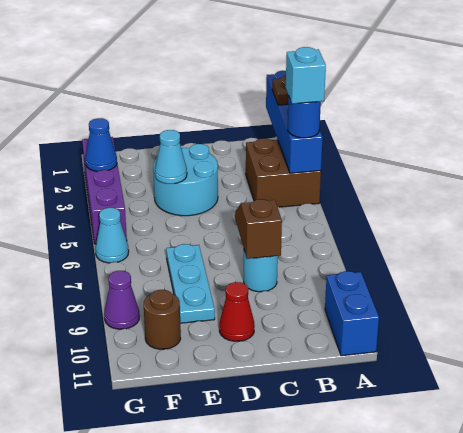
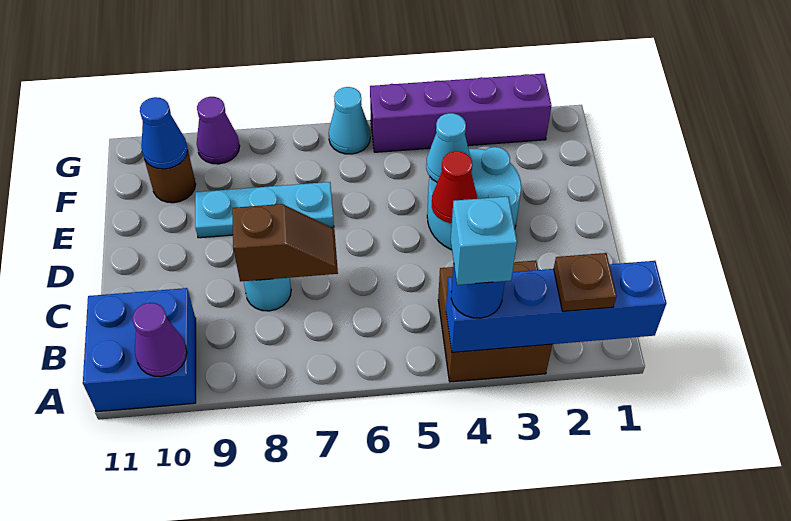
blue 1x2 brick [325,271,379,356] -> blue 2x2 brick [83,288,196,412]
none -> purple 1x1 cone [133,303,187,377]
red 1x1 cone [219,282,255,341] -> red 1x1 cone moved to [432,151,478,223]
blue 1x1 cone [85,118,117,171] -> blue 1x1 cone moved to [140,97,188,169]

